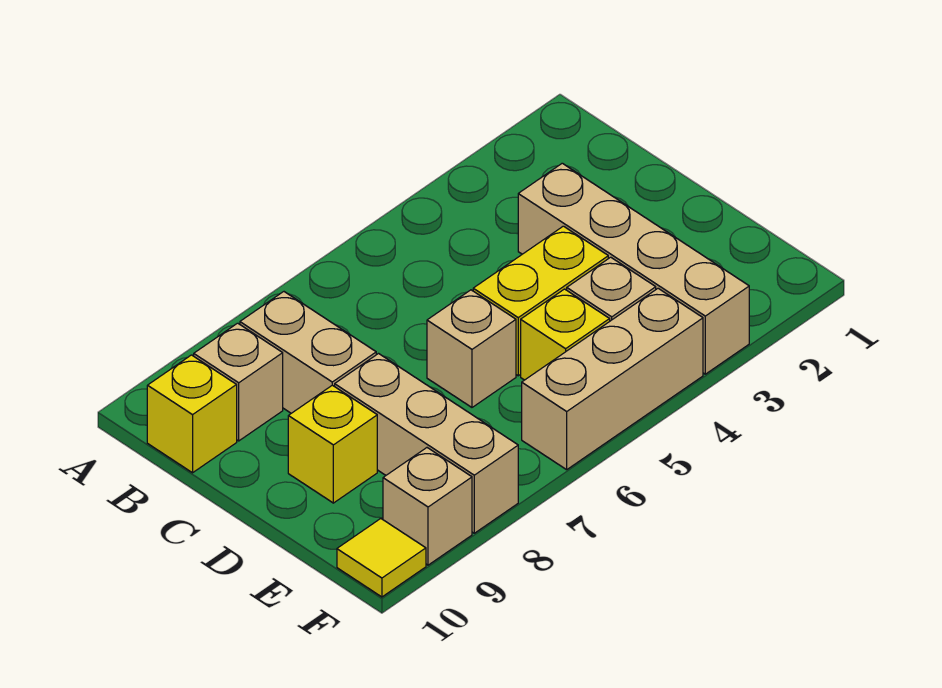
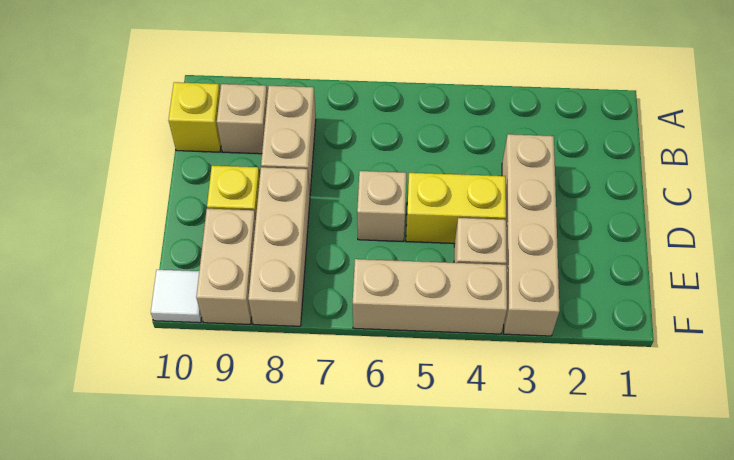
yellow 1x1 brick [521,289,610,380] -> none
tan 1x1 brick [383,448,472,565] -> tan 1x2 brick [196,209,256,324]
yellow 1x1 tile [337,519,426,597] -> white 1x1 tile [151,270,202,323]

